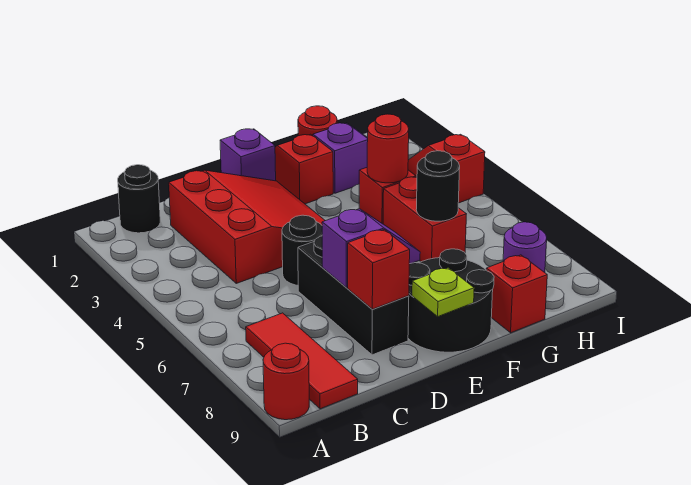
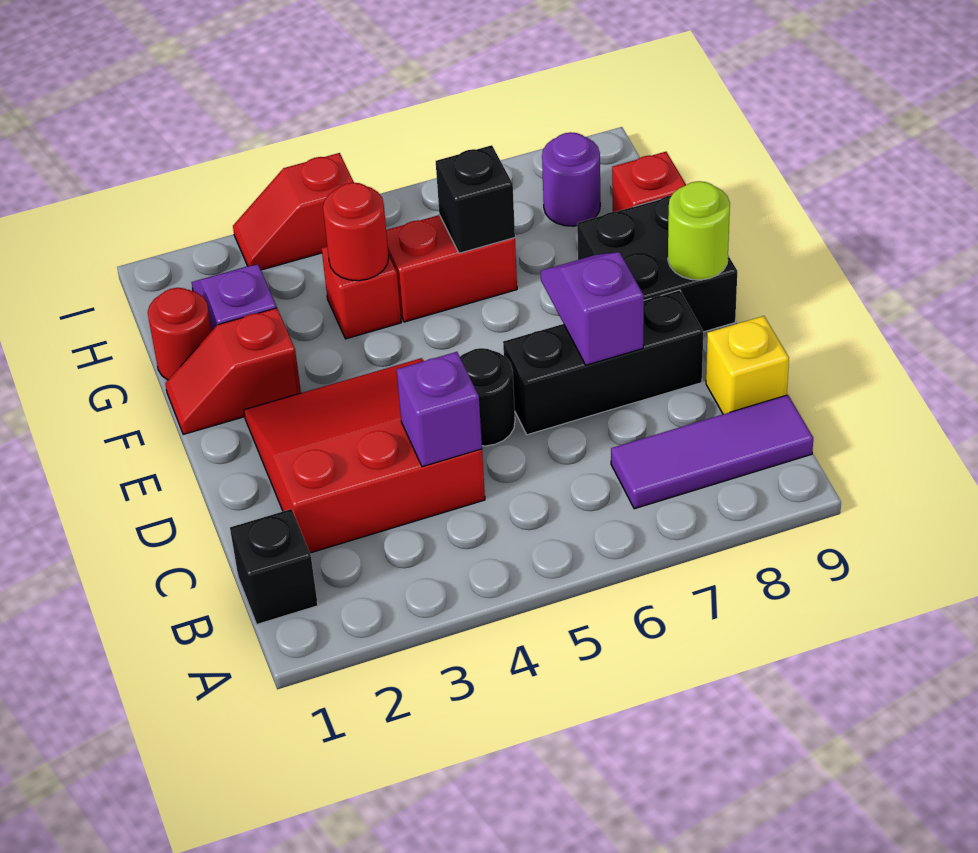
red 1x1 round brick [263,343,309,420] -> none
black 1x1 round brick [118,165,160,233] -> black 1x1 brick [230,509,318,624]
red 1x3 tile [246,313,358,409] -> purple 1x3 tile [611,395,813,509]
none -> yellow 1x1 brick [706,316,789,414]
red 1x1 brick [348,230,410,309] -> none
purple 1x1 brick [220,129,276,181] -> purple 1x1 brick moved to [397,352,482,467]
black 2x2 round brick [408,249,494,352] -> black 2x2 brick [577,195,737,332]
lime 1x1 plate [412,268,474,316] -> lime 1x1 round brick [668,181,730,280]
black 1x1 round brick [416,151,460,221] -> black 1x1 brick [436,145,515,253]

